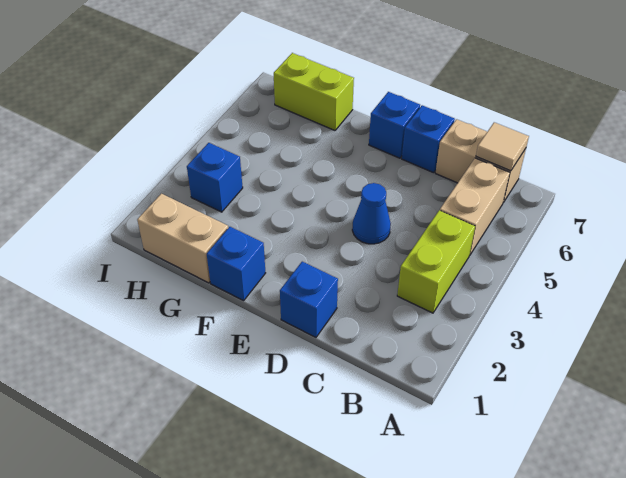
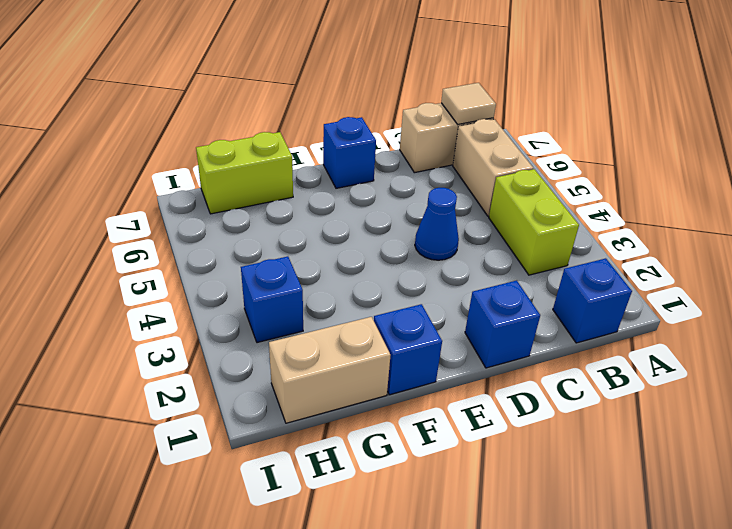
blue 1x1 brick [402,105,455,173] -> blue 1x1 brick moved to [553,258,632,343]

